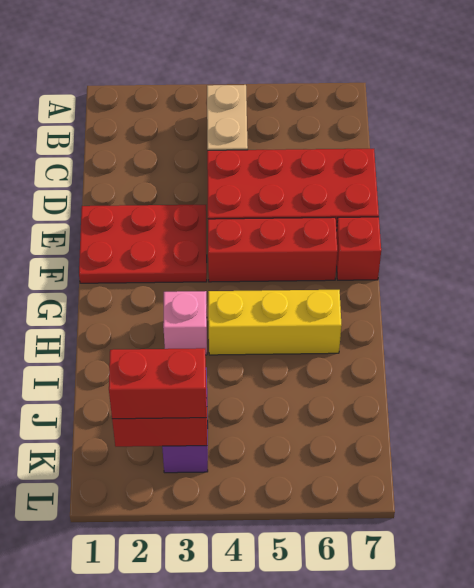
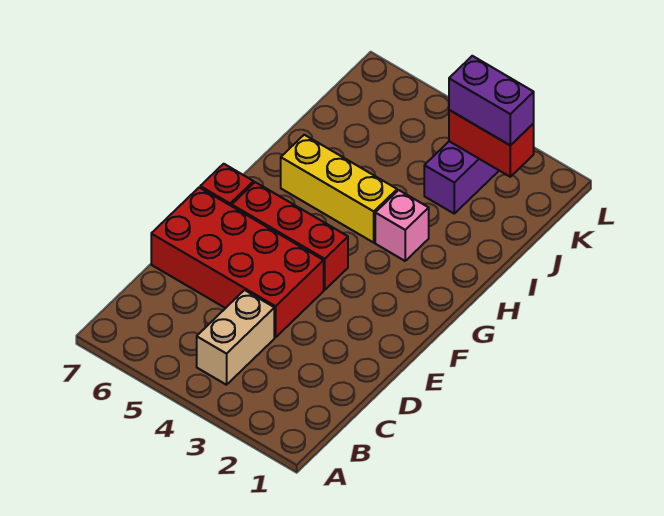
red 2x3 plate [79,205,207,283] -> none
red 1x2 brick [109,348,206,419] -> purple 1x2 brick [449,56,534,145]

